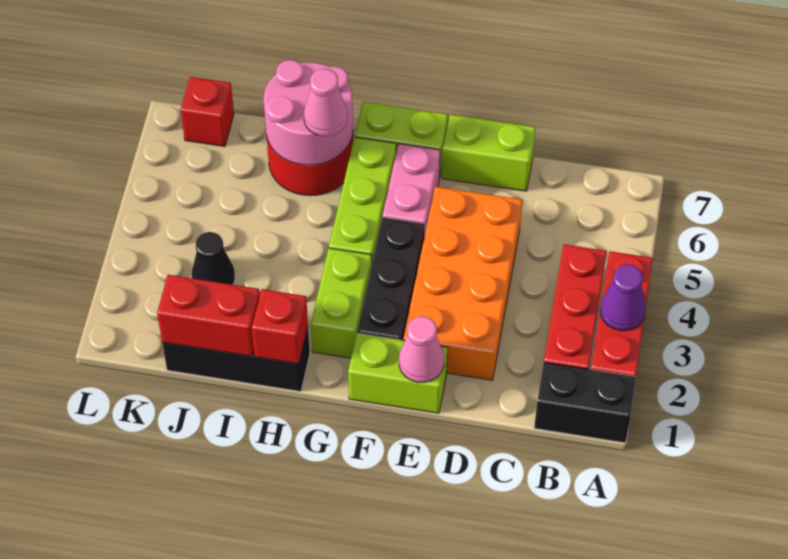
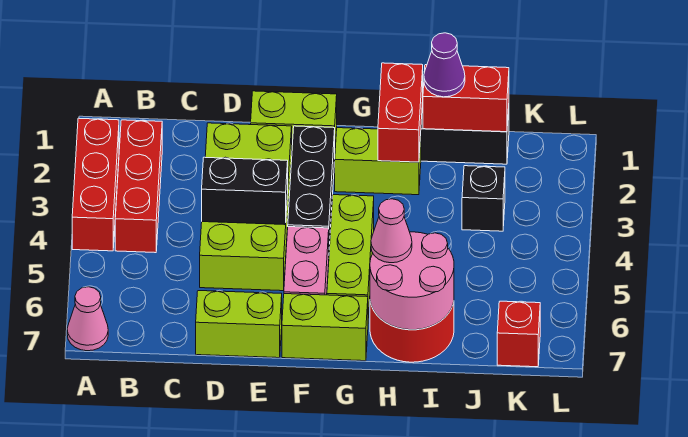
black 1x2 brick [534,362,636,443] -> black 1x2 brick moved to [202,157,288,225]
purple 1x1 cone [600,264,646,331] -> purple 1x1 cone moved to [424,33,465,97]
orange 2x4 brick [404,187,522,380] -> lime 2x4 brick [200,123,292,291]
pink 1x1 cone [399,316,444,382] -> pink 1x1 cone moved to [67,287,108,351]
lime 1x2 brick [311,248,372,358] -> lime 1x2 brick turned to [335,128,421,195]
red 1x1 brick [252,289,308,364] -> red 1x2 brick [378,63,423,162]
black 1x1 cone [192,232,235,285] -> black 1x1 brick [462,166,505,231]

